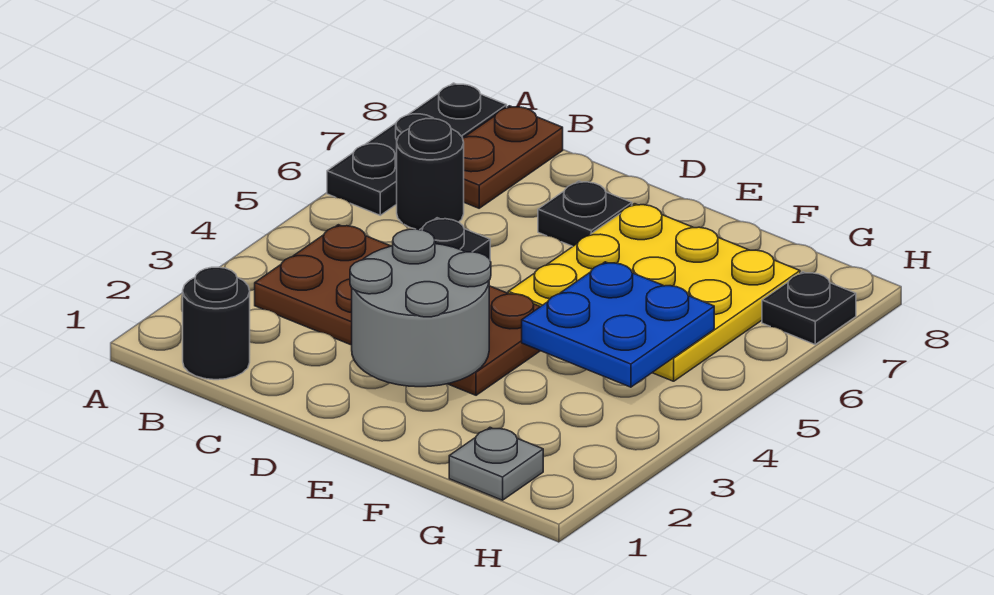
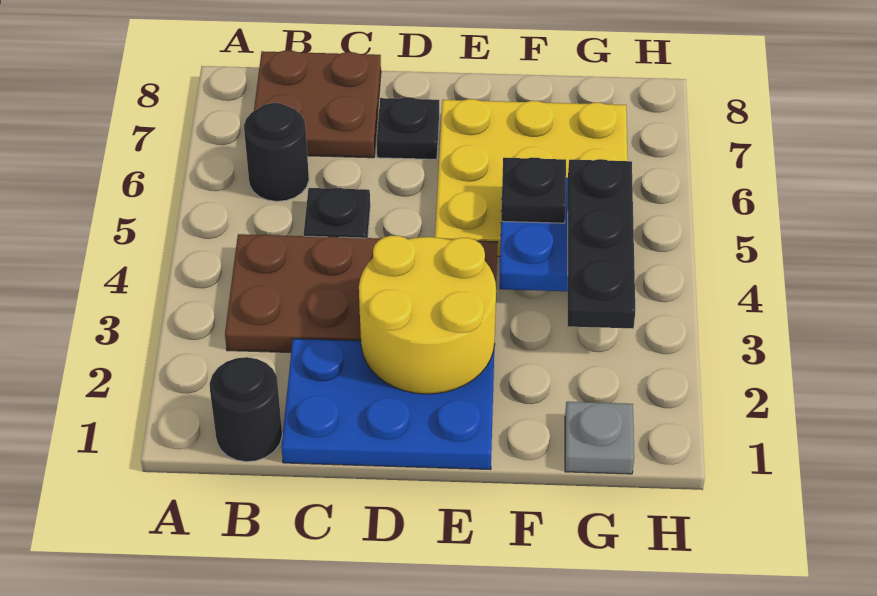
black 1x3 plate [327,83,507,215] -> black 1x3 plate moved to [568,159,635,328]
brown 1x2 plate [463,106,563,208] -> brown 2x2 plate [254,50,381,158]
none -> blue 2x3 plate [281,339,494,470]
grey 2x2 round brick [350,229,491,387] -> yellow 2x2 round brick [359,236,496,394]
black 1x1 plate [762,272,856,344] -> black 1x1 plate moved to [501,157,566,223]

